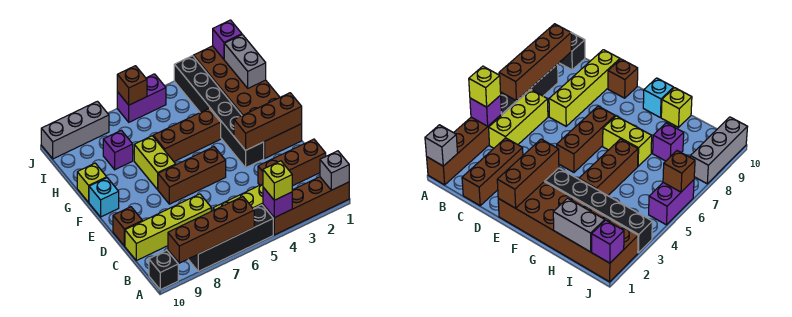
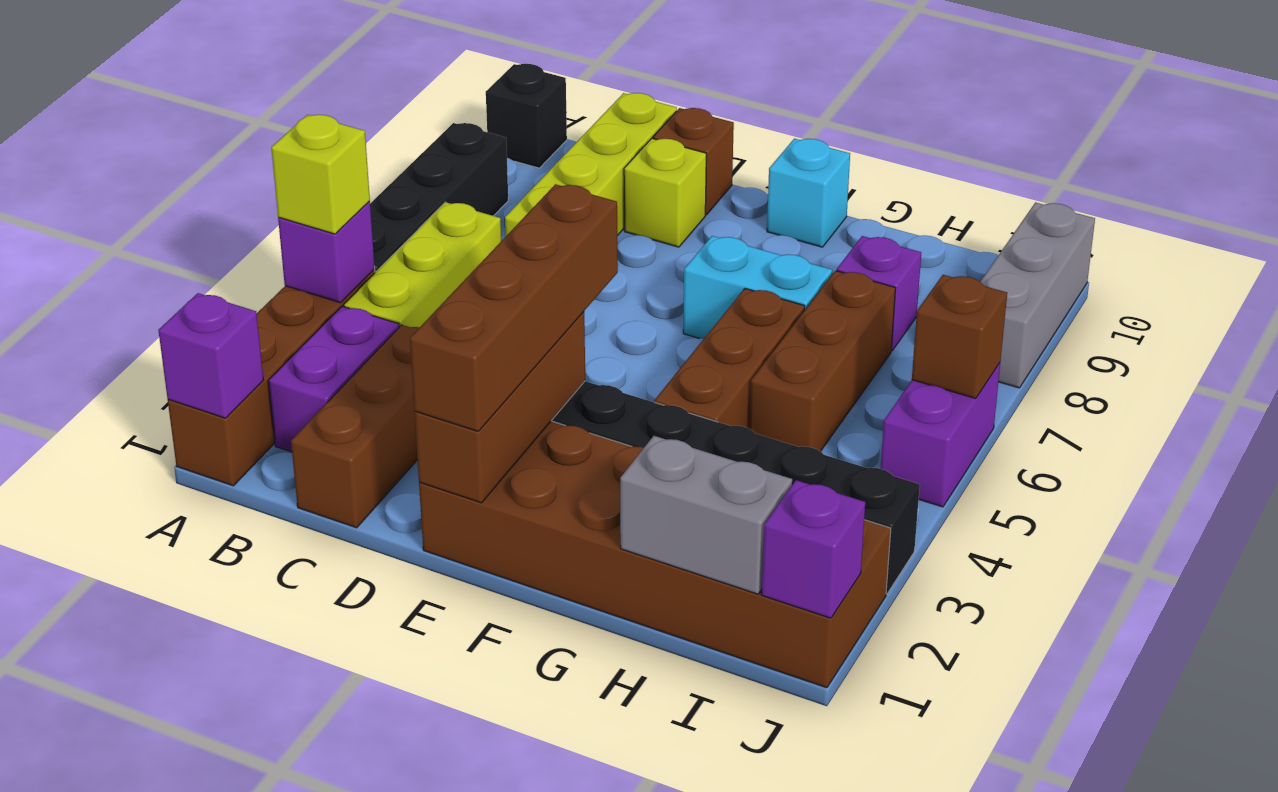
grey 1x1 brick [320,151,349,190] -> purple 1x1 brick [158,293,263,418]
brown 1x4 brick [168,197,254,263] -> brown 1x4 brick moved to [410,184,618,431]
none -> purple 1x2 brick [268,306,399,452]
brown 1x3 brick [158,147,226,204] -> brown 1x3 brick moved to [749,271,895,452]
lime 1x2 brick [134,136,176,189] -> cyan 1x2 brick [683,236,832,339]
lime 1x1 brick [77,163,107,202] -> lime 1x1 brick moved to [624,138,706,247]

